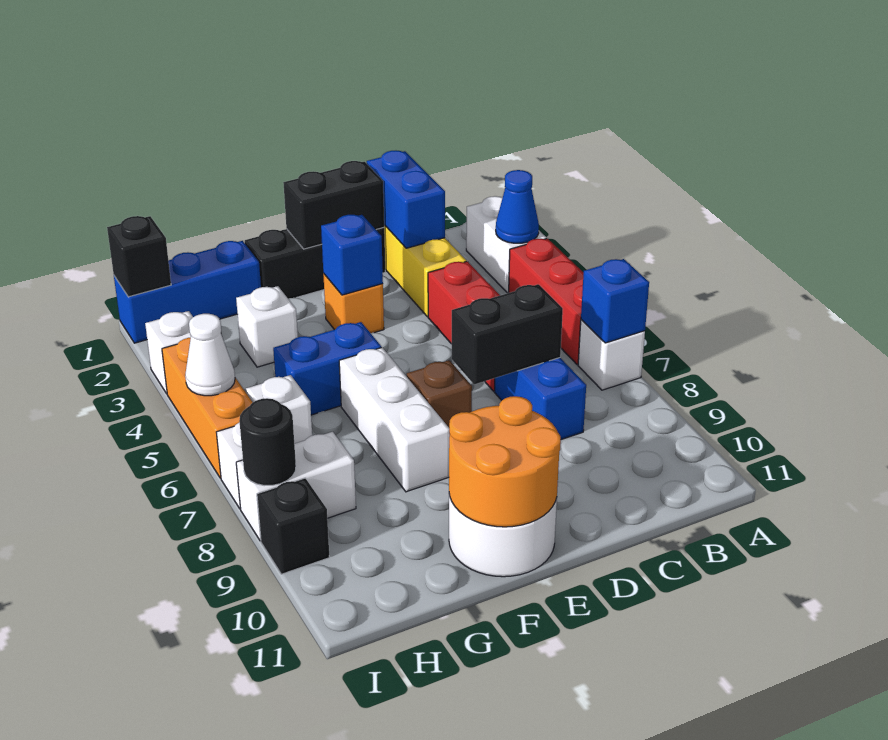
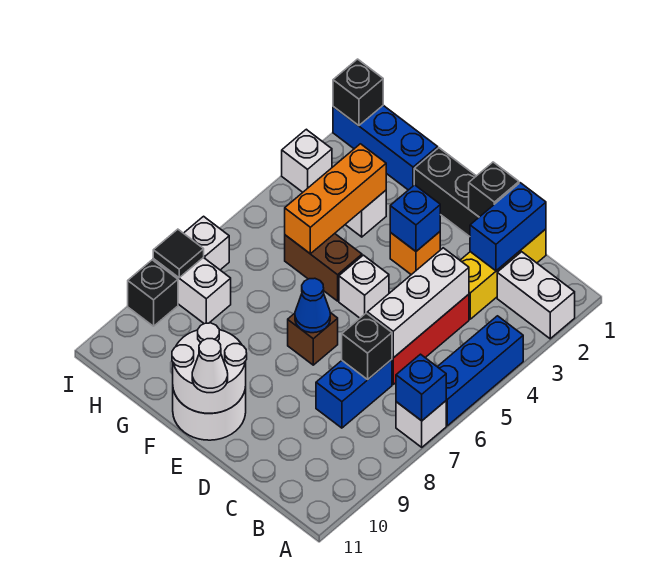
white 1x2 brick [466,196,546,293] -> white 1x2 brick turned to [497,252,575,339]
blue 1x1 cone [496,170,539,243] -> blue 1x1 cone moved to [295,278,330,333]
red 1x3 brick [509,239,584,364] -> blue 1x3 brick [437,316,523,426]
black 1x2 brick [452,284,563,384] -> black 1x1 brick [342,313,392,380]
black 1x2 brick [283,161,384,249] -> black 1x1 brick [469,162,519,217]
orange 2x2 round brick [449,396,561,527] -> white 2x2 round brick [172,323,247,413]
blue 1x2 brick [273,322,381,415] -> brown 1x2 brick [285,234,362,301]
white 1x3 brick [339,348,450,492] -> white 1x3 brick moved to [367,248,469,358]
white 1x1 brick [246,375,312,444] -> white 1x1 brick moved to [339,255,389,318]
orange 1x3 brick [162,337,253,478] -> orange 1x3 brick moved to [285,144,386,254]
white 1x1 cone [185,314,235,396] -> white 1x1 cone moved to [192,339,228,393]
black 1x1 round brick [239,398,296,486] -> black 1x1 tile [153,229,204,278]

